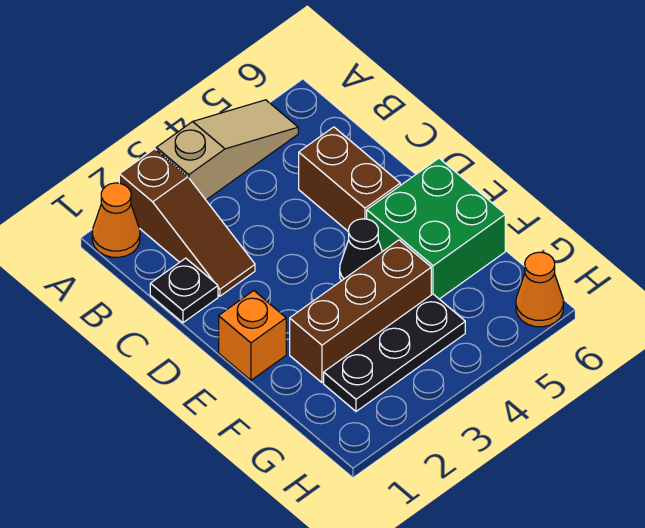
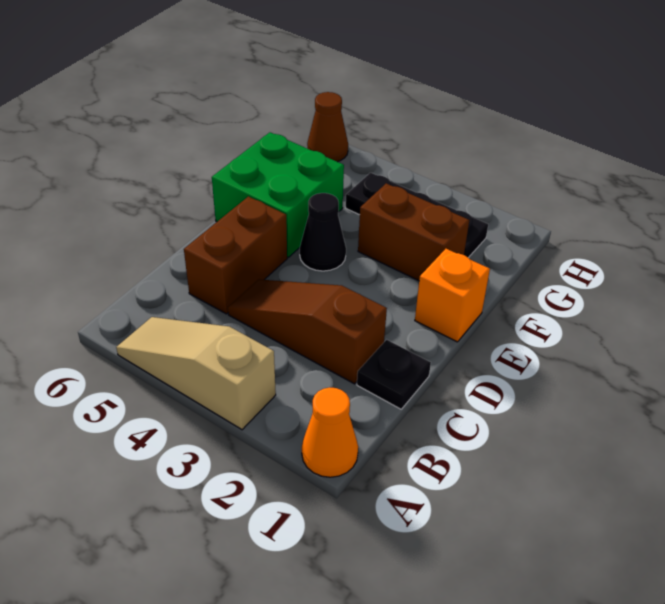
brown 1x3 slope [119,149,255,296] -> brown 1x3 slope turned to [228,279,387,384]
brown 1x3 brick [290,240,431,383] -> brown 1x2 brick [358,183,469,281]
orange 1x1 cone [516,252,564,327] -> brown 1x1 cone [307,92,348,162]

